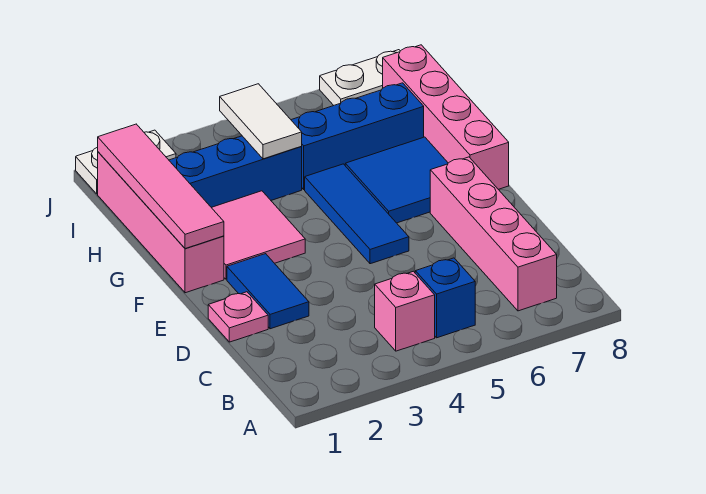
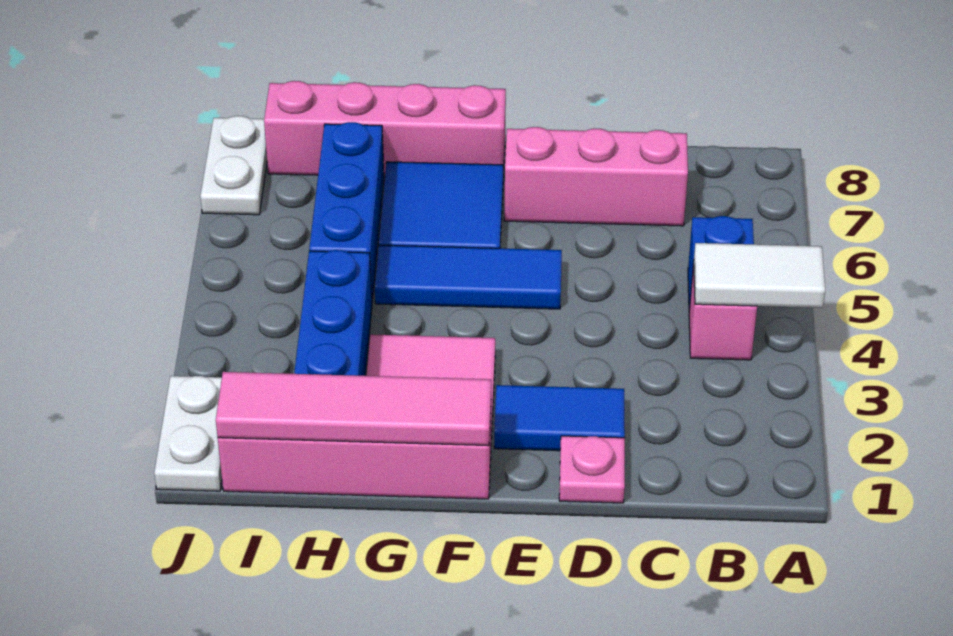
pink 1x4 brick [430,157,557,311] -> pink 1x3 brick [504,127,688,226]
white 1x2 tile [220,84,302,159] -> white 1x2 tile moved to [693,243,825,308]

